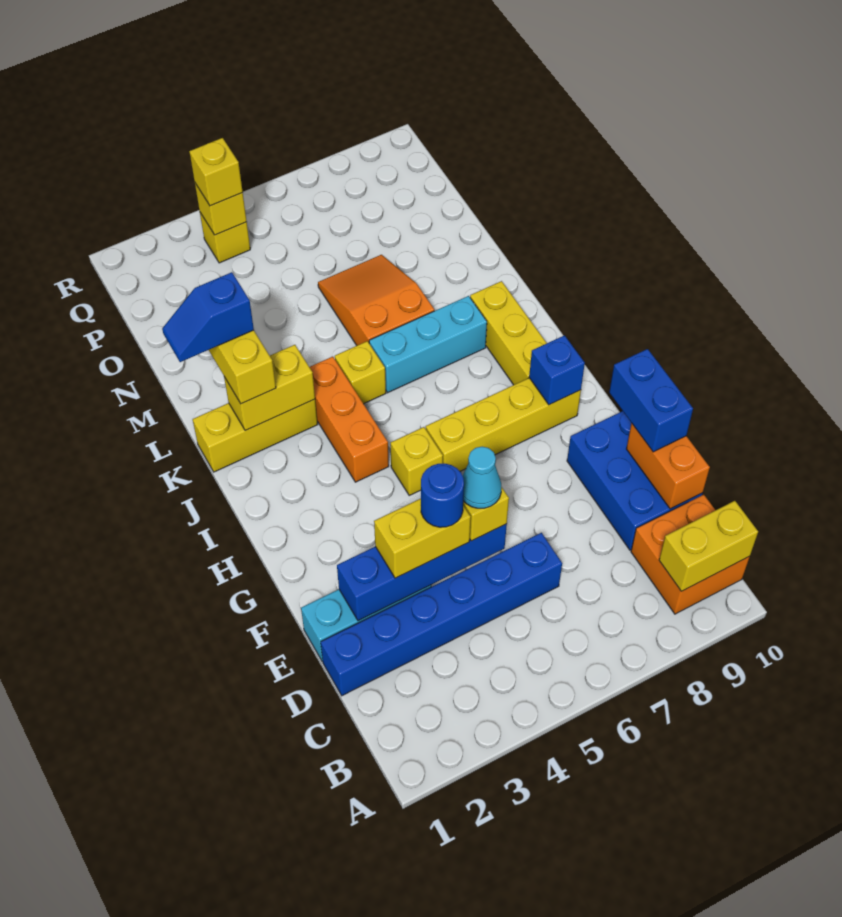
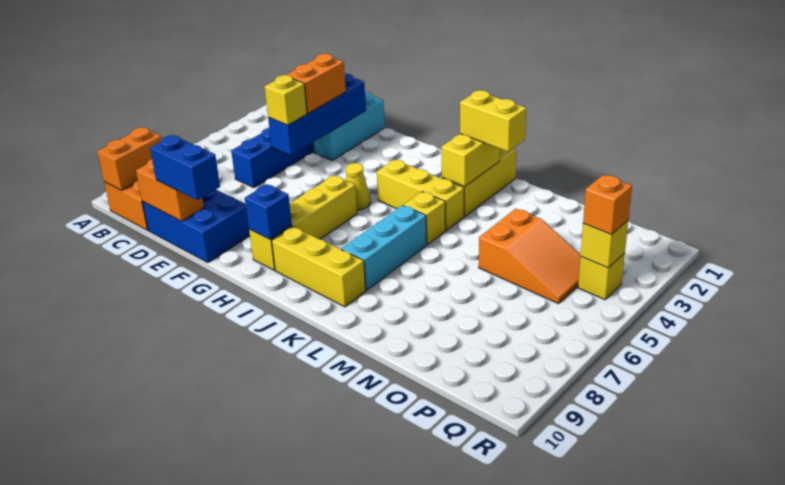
yellow 1x2 brick [659,501,758,591] -> orange 1x2 brick [97,127,162,190]
yellow 1x2 brick [374,499,471,578] -> orange 1x2 brick [286,54,346,113]
blue 1x1 round brick [421,464,464,527] -> none
cyan 1x1 cone [463,447,501,508] -> none
yellow 1x1 brick [391,427,443,495] -> yellow 1x1 cone [346,163,371,210]
orange 1x3 brick [310,357,389,482] -> yellow 1x3 brick [377,160,464,230]
blue 1x2 slope [162,272,254,362] -> none
orange 2x3 slope [318,255,434,345] -> orange 2x3 slope moved to [479,209,581,304]
yellow 1x1 brick [189,138,243,206] -> orange 1x1 brick [583,175,632,235]

